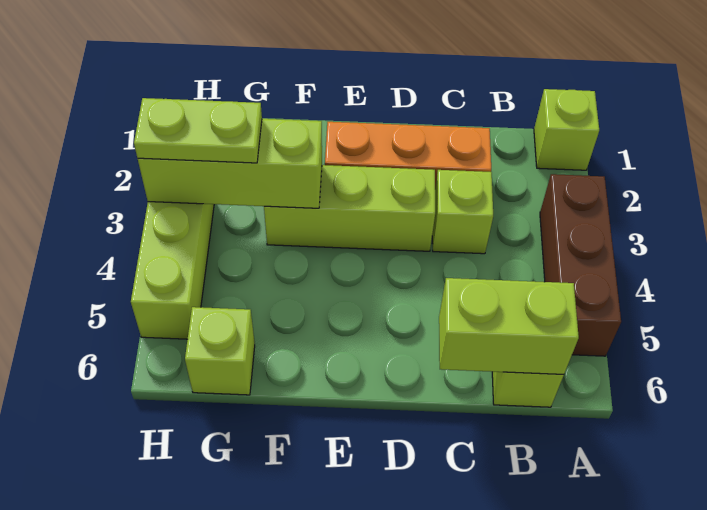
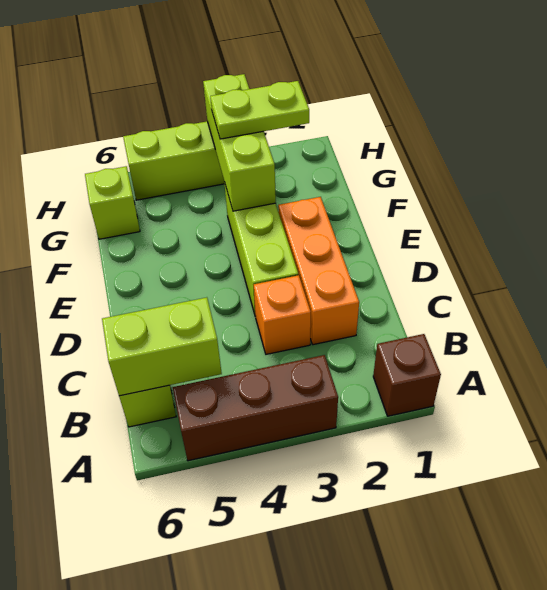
lime 1x1 brick [534,89,599,170] -> brown 1x1 brick [373,334,441,416]
lime 1x2 brick [439,278,579,374] -> lime 1x2 brick turned to [102,297,222,396]
lime 1x1 brick [432,170,493,254] -> orange 1x1 brick [254,275,311,354]
lime 1x2 plate [134,98,262,163] -> lime 1x2 plate turned to [210,81,309,139]

